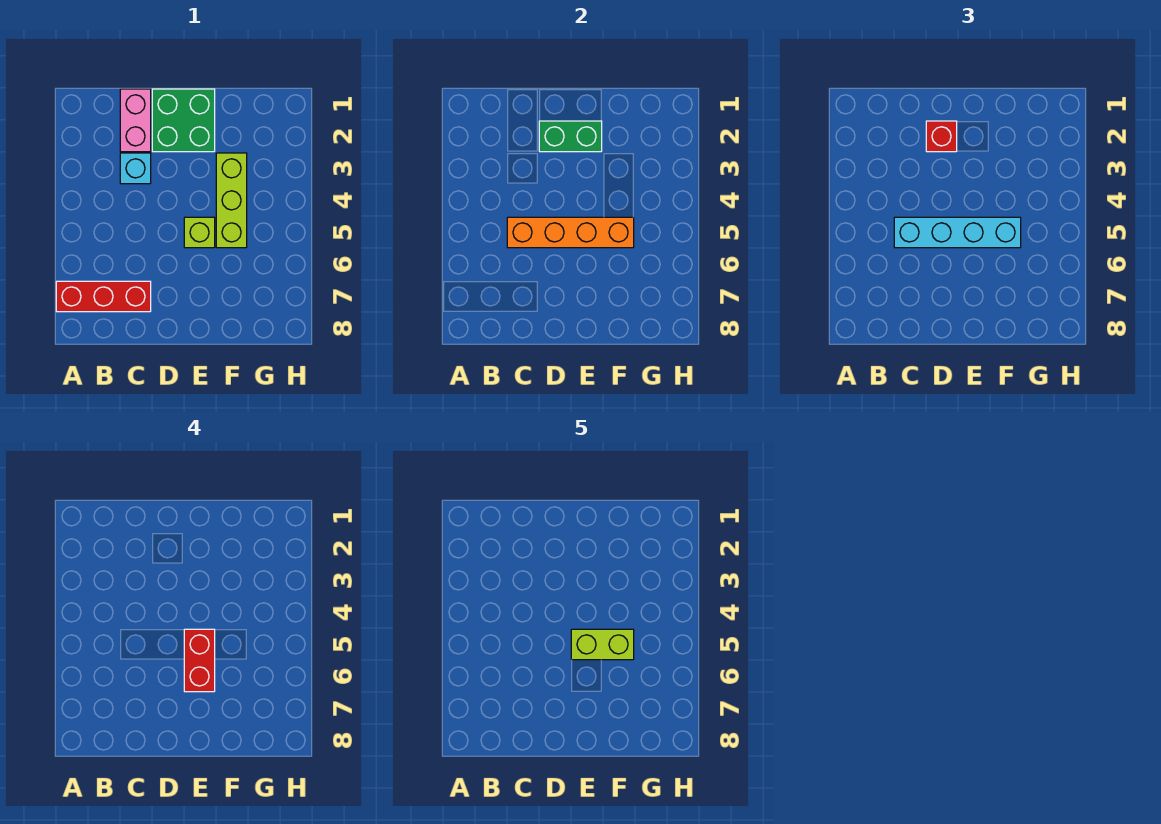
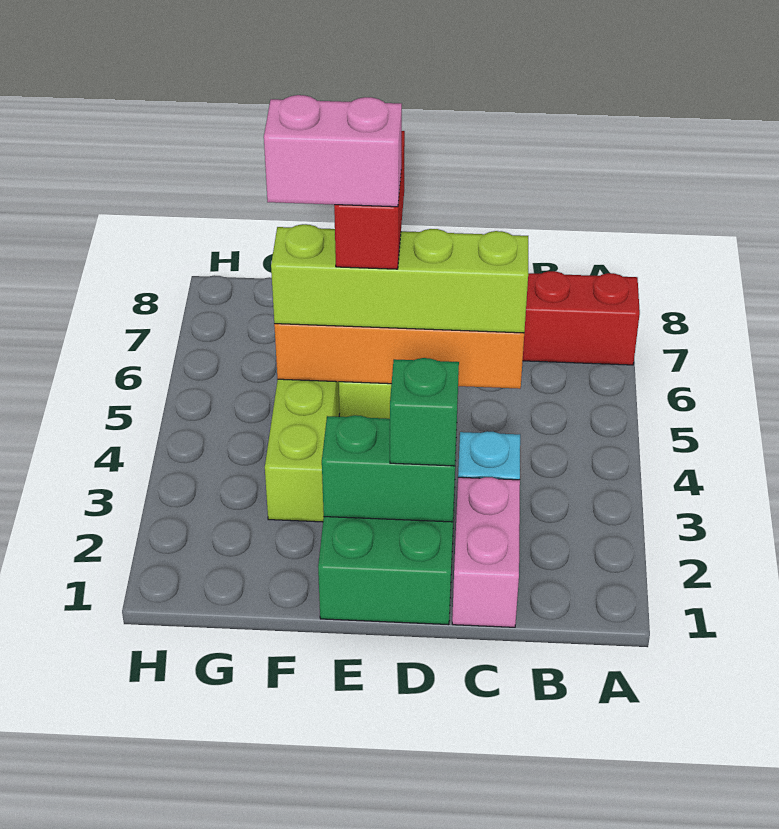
cyan 1x4 brick [894,217,1021,248] -> lime 1x4 brick [271,224,528,333]
red 1x1 brick [926,121,957,152] -> green 1x1 brick [390,358,459,466]
lime 1x2 brick [571,629,634,660] -> pink 1x2 brick [264,95,402,207]

